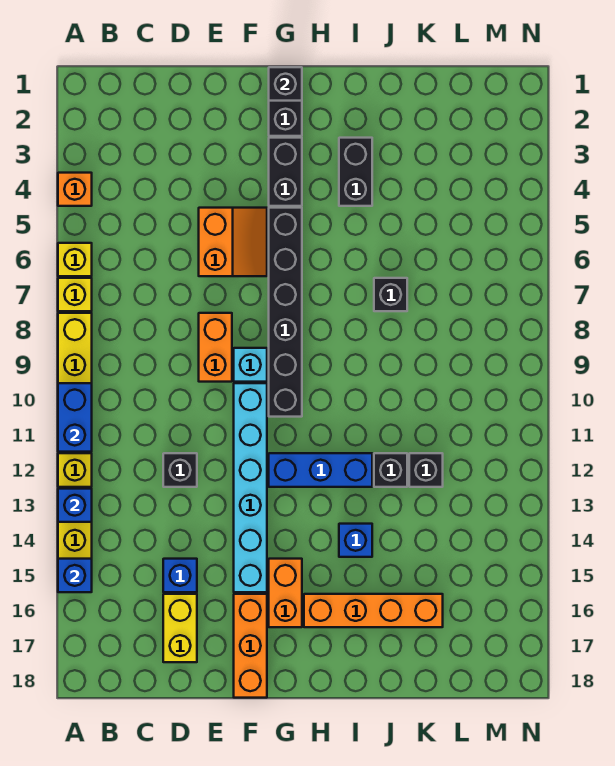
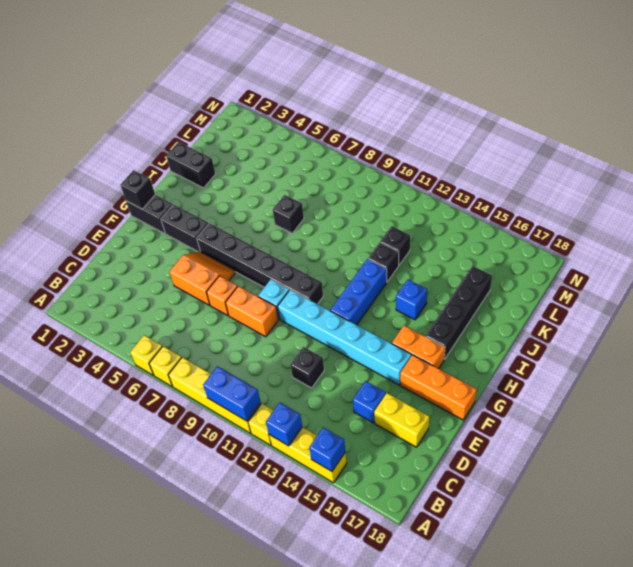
orange 1x1 brick [58,173,92,206] -> orange 1x1 brick moved to [207,276,238,316]
orange 1x4 brick [304,594,443,627] -> black 1x4 brick [425,266,492,359]
black 1x2 brick [339,138,372,206] -> black 1x2 brick moved to [166,142,215,188]

